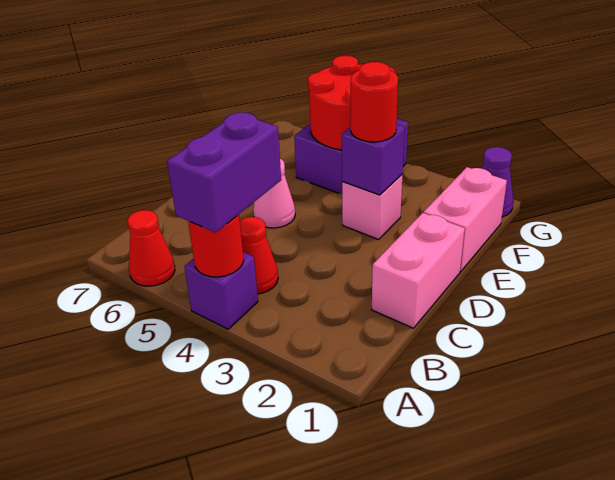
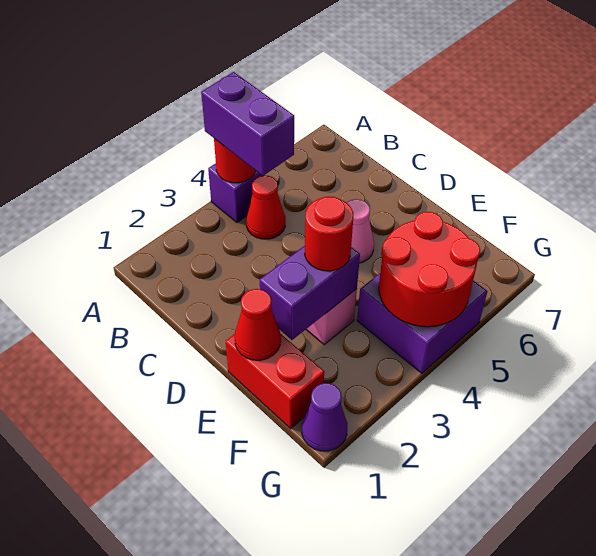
red 1x1 cone [127,210,175,286] -> red 1x1 cone moved to [235,289,281,360]
pink 1x2 brick [372,213,465,328] -> none
pink 1x2 brick [424,167,507,272] -> red 1x2 brick [226,334,324,429]
purple 1x1 brick [342,124,405,195] -> purple 1x2 brick [260,246,360,340]

